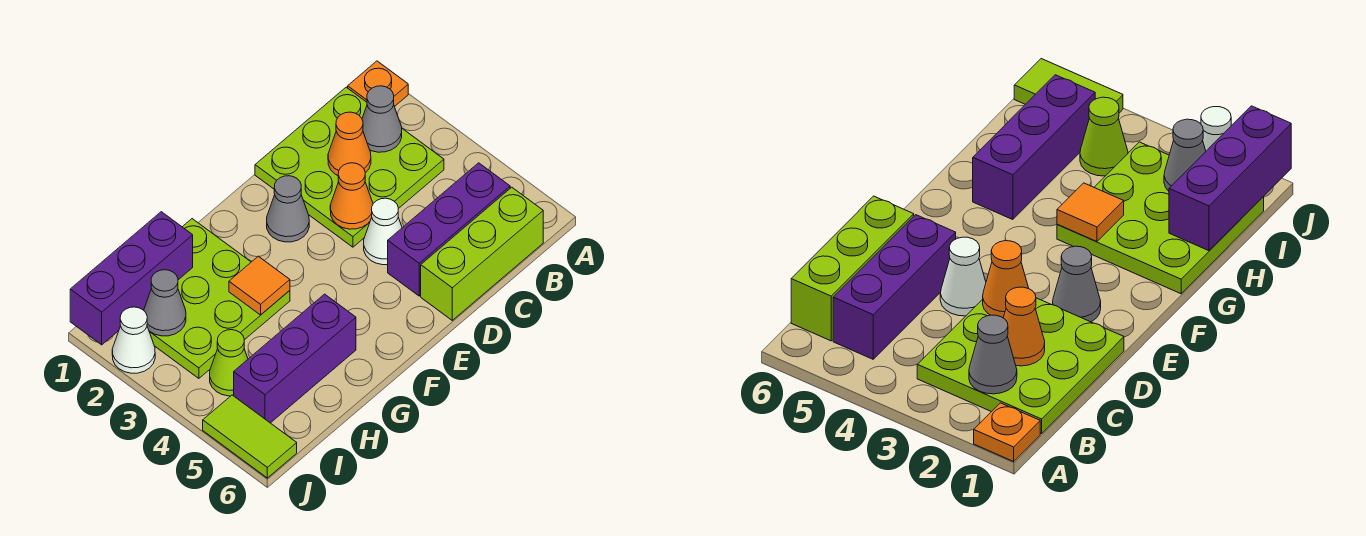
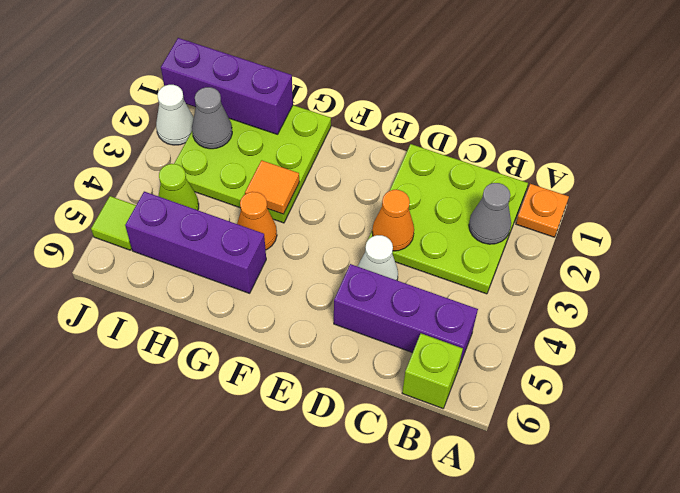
lime 1x3 brick [421,187,543,320] -> lime 1x1 brick [402,334,463,408]
orange 1x1 cone [328,112,371,175] -> orange 1x1 cone moved to [237,192,277,250]
grey 1x1 cone [267,176,309,242] -> none
lime 1x2 tile [203,395,297,478] -> lime 1x1 tile [91,196,136,250]

